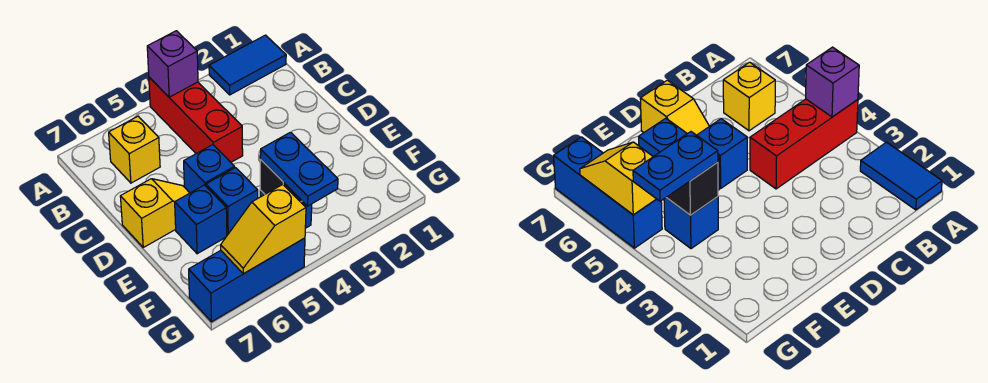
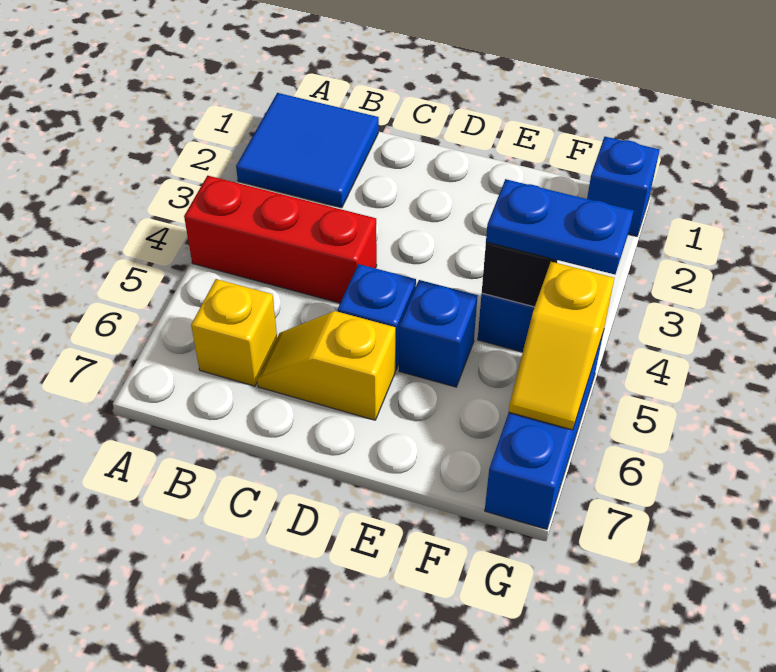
blue 1x2 tile [209,35,286,95] -> blue 2x2 tile [236,93,379,208]
purple 1x1 brick [147,31,198,97] -> none
yellow 1x2 slope [120,179,189,247] -> yellow 1x2 slope turned to [257,311,395,420]
blue 1x1 brick [175,185,227,254] -> blue 1x1 brick moved to [587,137,660,236]

